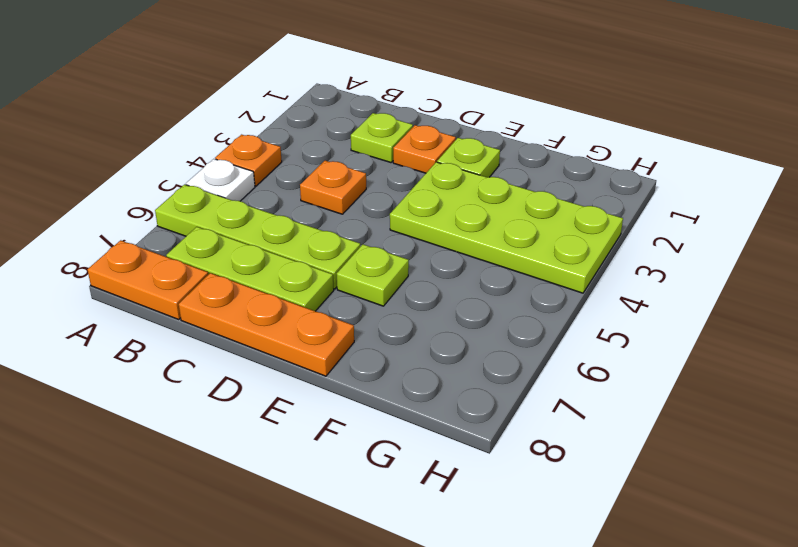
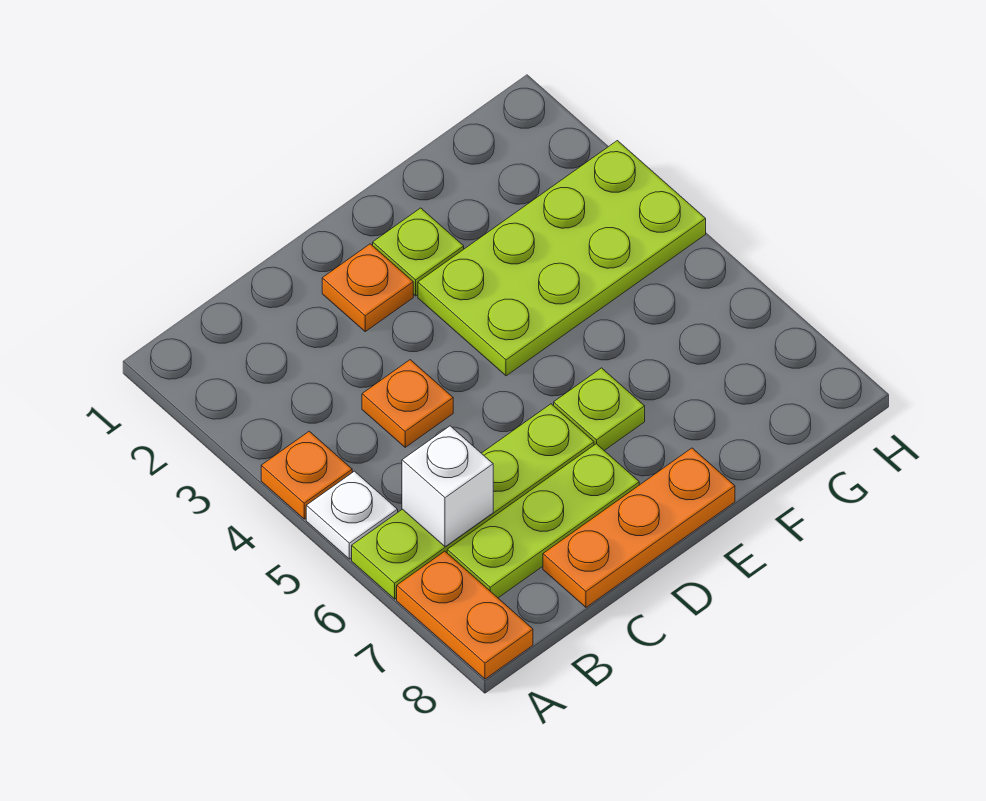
orange 1x2 plate [88,240,208,320] -> orange 1x2 plate turned to [397,551,533,679]
none -> white 1x1 brick [402,426,493,547]
lime 1x1 plate [351,113,413,163] -> none

